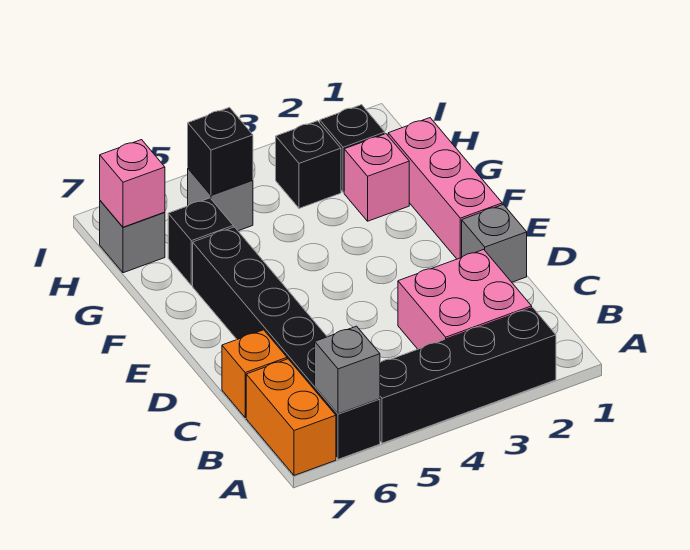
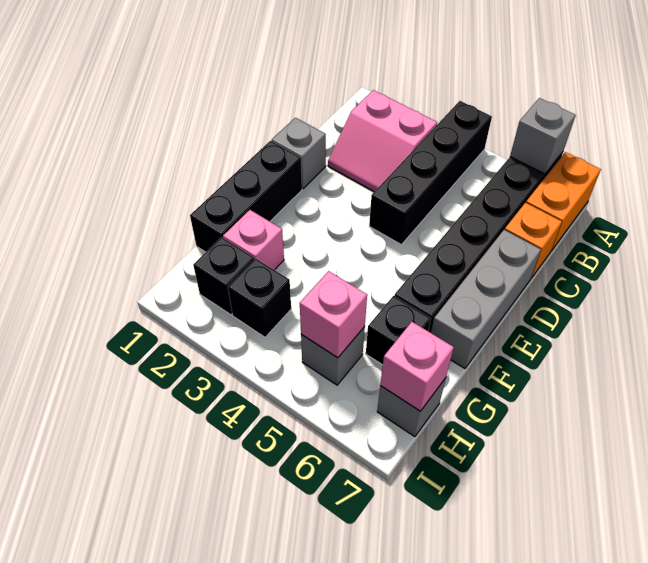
black 1x4 brick [380,307,556,443] -> black 1x4 brick turned to [369,101,492,245]
pink 2x2 brick [398,250,532,349] -> pink 2x2 slope [328,90,437,192]
none -> grey 1x3 brick [431,230,541,368]
pink 1x3 brick [388,118,502,259] -> black 1x3 brick [190,141,302,252]
black 1x1 brick [188,108,253,195] -> pink 1x1 brick [300,271,367,358]

